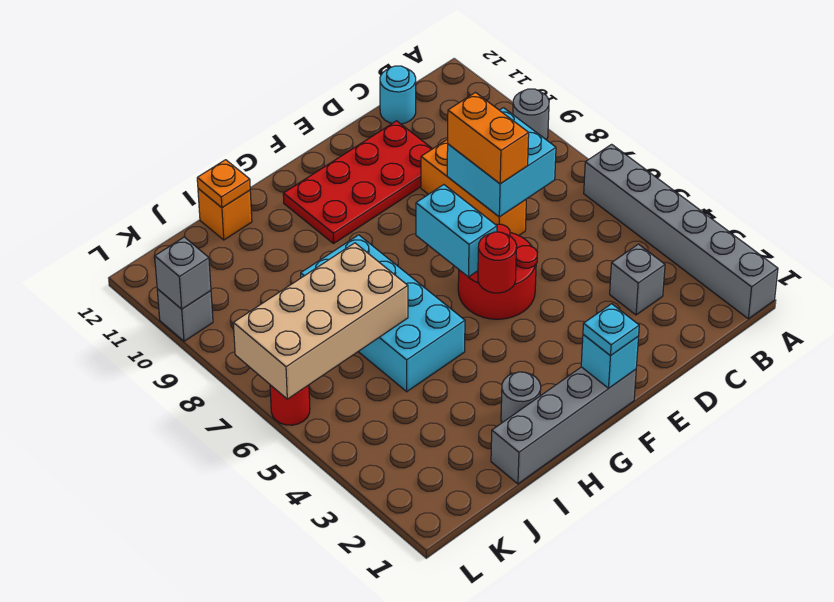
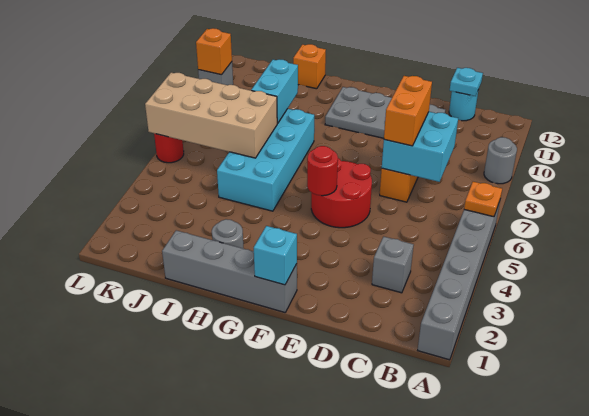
red 2x4 plate [283,121,432,244] -> grey 2x4 plate [325,87,445,138]
cyan 1x1 plate [583,304,639,356] -> cyan 1x1 plate moved to [450,68,483,96]
cyan 1x2 brick [416,185,497,277] -> cyan 1x2 brick moved to [251,59,298,123]
orange 1x1 plate [197,160,250,208] -> orange 1x1 plate moved to [464,182,502,217]
grey 1x1 brick [155,237,211,309] -> orange 1x1 brick [196,28,232,75]

